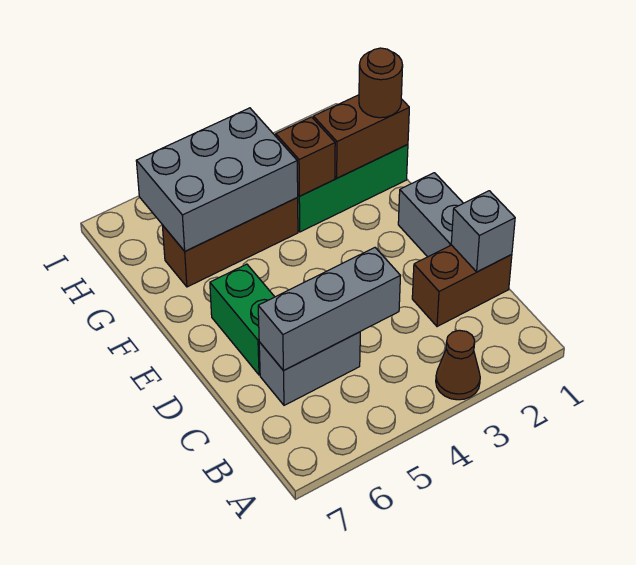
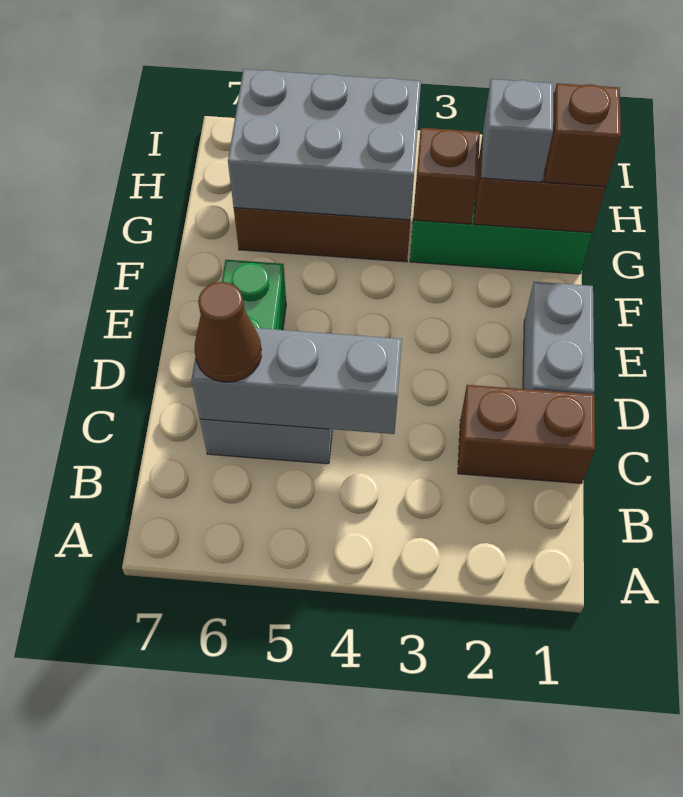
brown 1x1 cone [436,330,480,400] -> brown 1x1 cone moved to [195,282,261,382]
grey 1x1 brick [451,191,515,272] -> grey 1x1 brick moved to [481,79,553,182]
brown 1x1 round brick [359,48,403,118] -> brown 1x1 brick [545,83,621,187]

